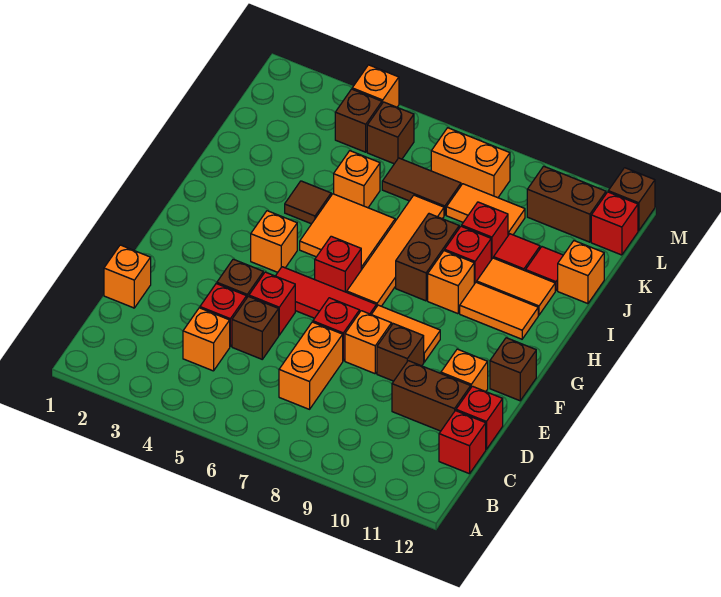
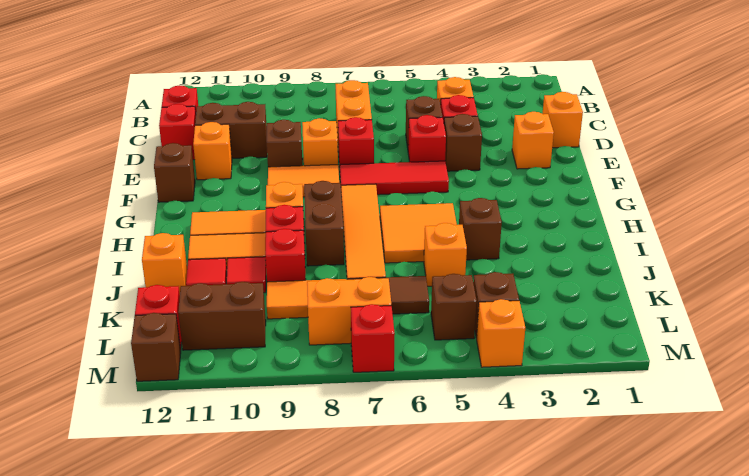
orange 1x1 brick [251,211,297,272] -> orange 1x1 brick moved to [512,112,554,169]
red 1x1 brick [315,236,361,292] -> red 1x1 brick moved to [351,304,395,372]
brown 1x1 tile [285,181,331,224] -> brown 1x1 brick [459,198,502,260]

